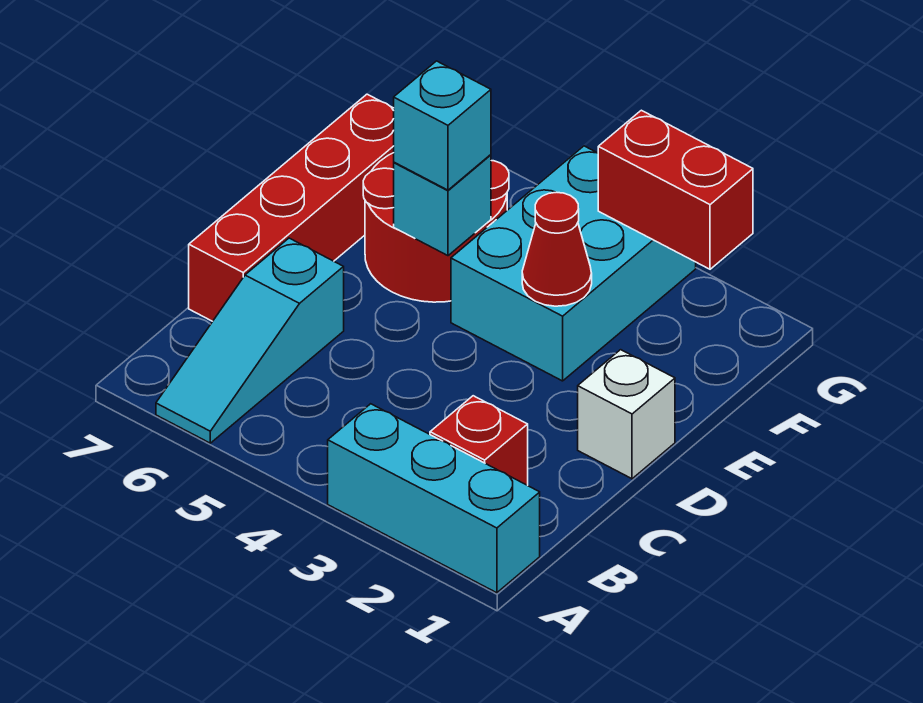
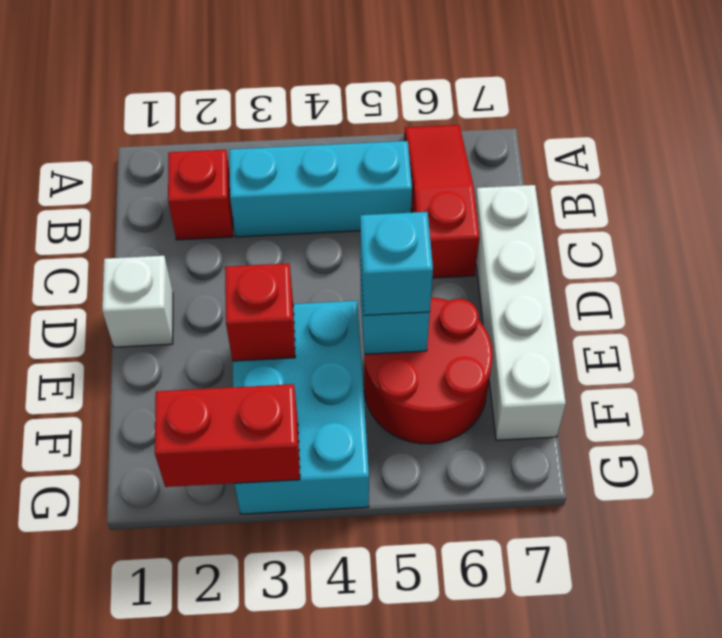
cyan 1x3 brick [328,404,540,593] -> cyan 1x3 brick moved to [229,141,412,237]
cyan 1x3 slope [156,238,344,443] -> red 1x3 slope [405,125,479,278]
red 1x4 brick [189,94,394,321] -> white 1x4 brick [475,185,566,440]
red 1x1 cone [522,192,592,306] -> red 1x1 brick [225,263,295,361]

